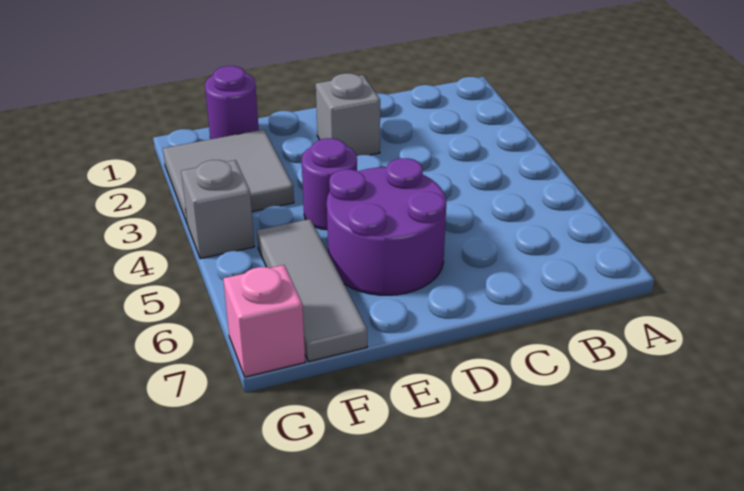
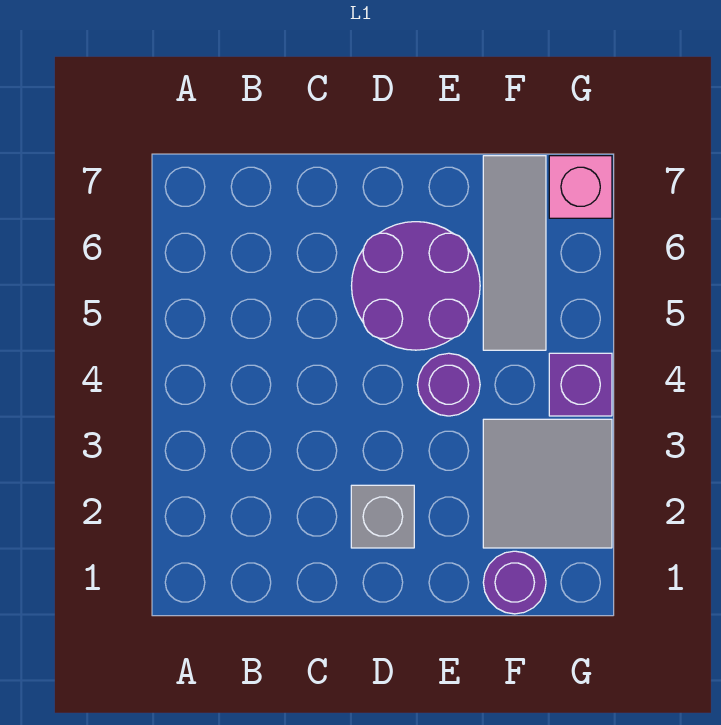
grey 1x1 brick [181,160,255,259] -> purple 1x1 brick [549,353,612,416]

